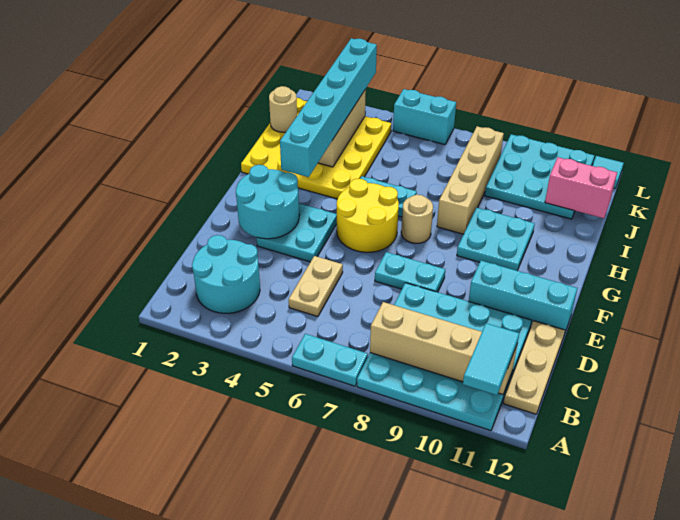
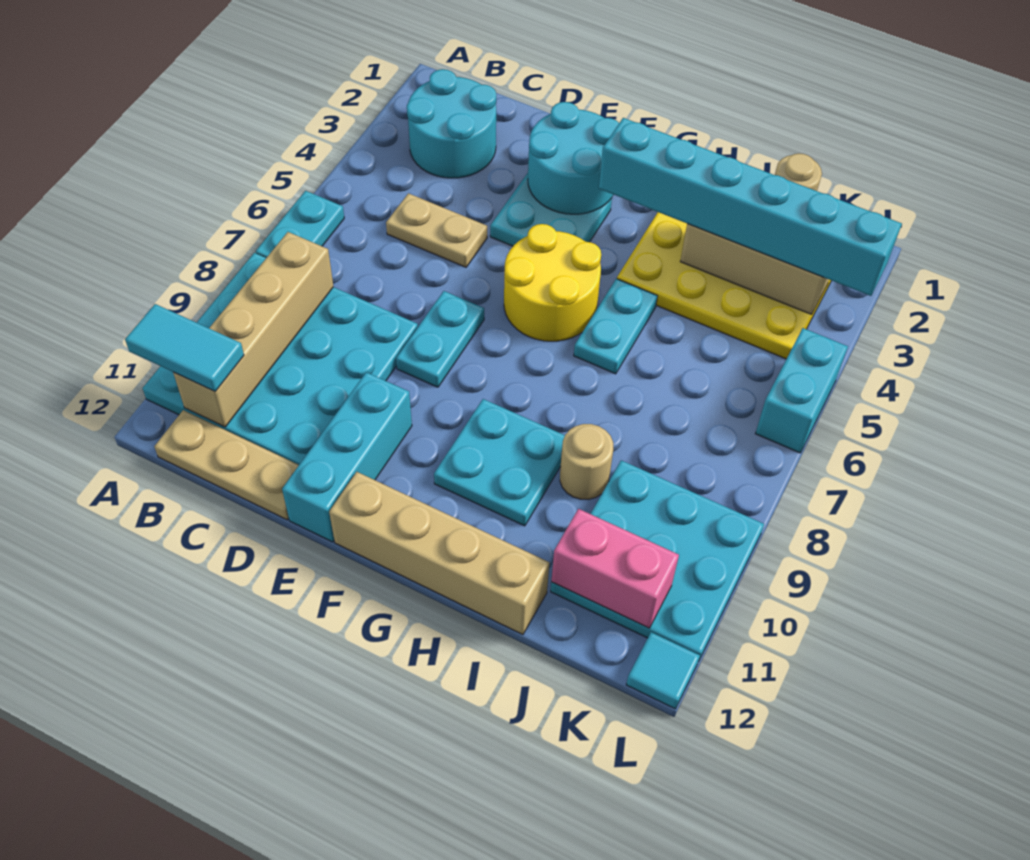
tan 1x1 round brick [401,195,433,243] -> tan 1x1 round brick moved to [560,424,613,500]
tan 1x4 brick [437,126,504,234] -> tan 1x4 brick moved to [329,472,549,635]
pink 1x2 brick [545,157,617,218] -> pink 1x2 brick turned to [551,509,679,628]

